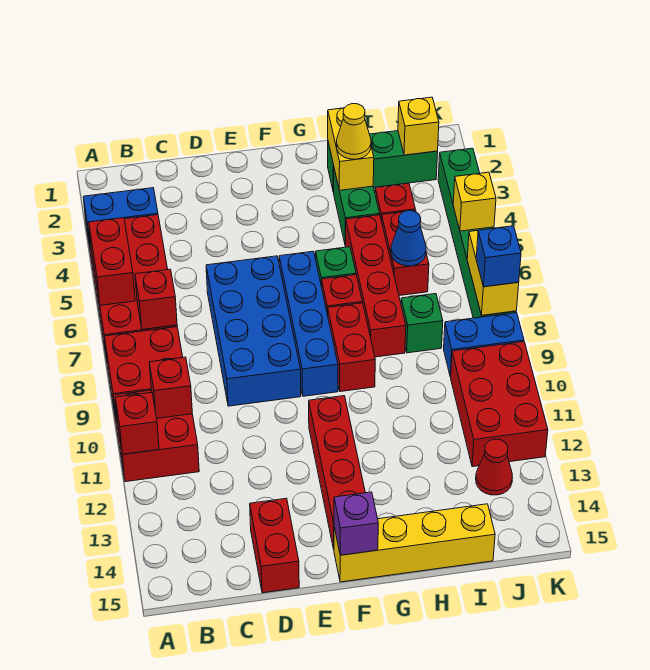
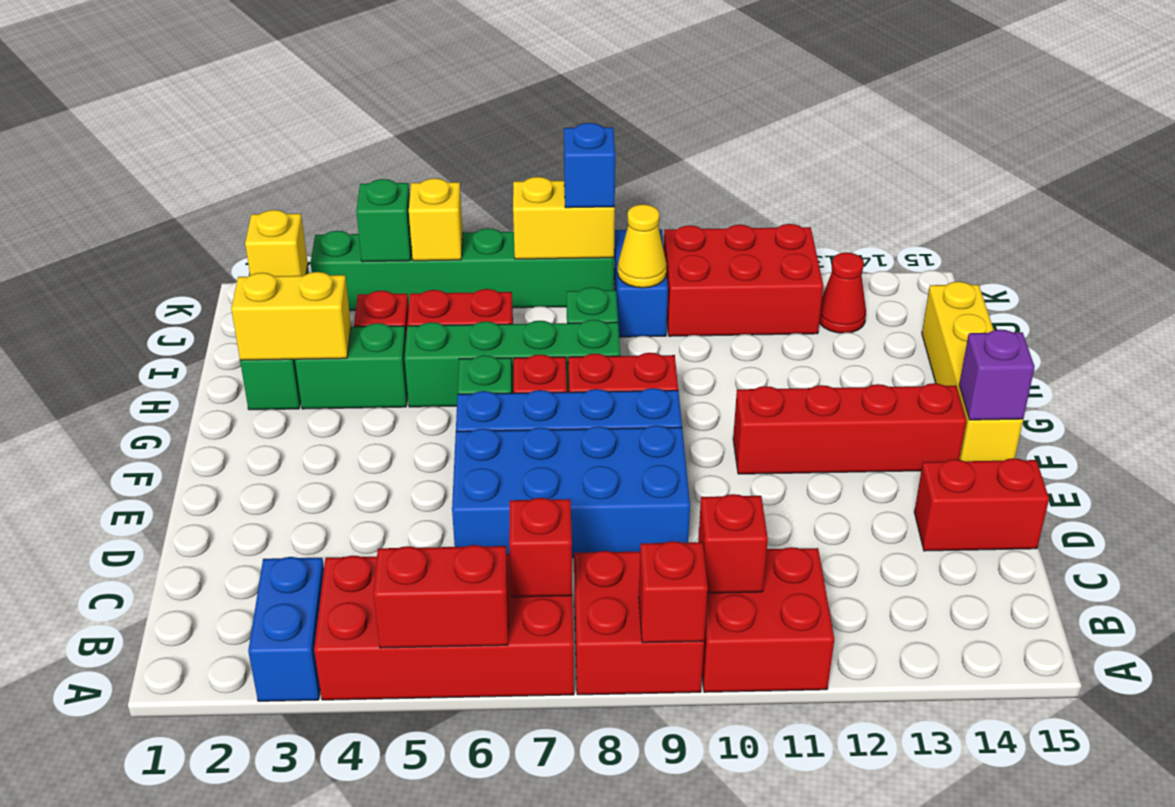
red 1x1 brick [115,393,159,454] -> red 1x1 brick moved to [639,541,708,643]
yellow 1x1 cone [337,104,371,159] -> yellow 1x1 cone moved to [618,204,667,288]
red 1x4 brick [345,215,406,357] -> green 1x4 brick [405,320,620,407]
blue 1x1 cone [391,211,426,266] -> none
none -> green 1x1 brick [356,179,412,262]

